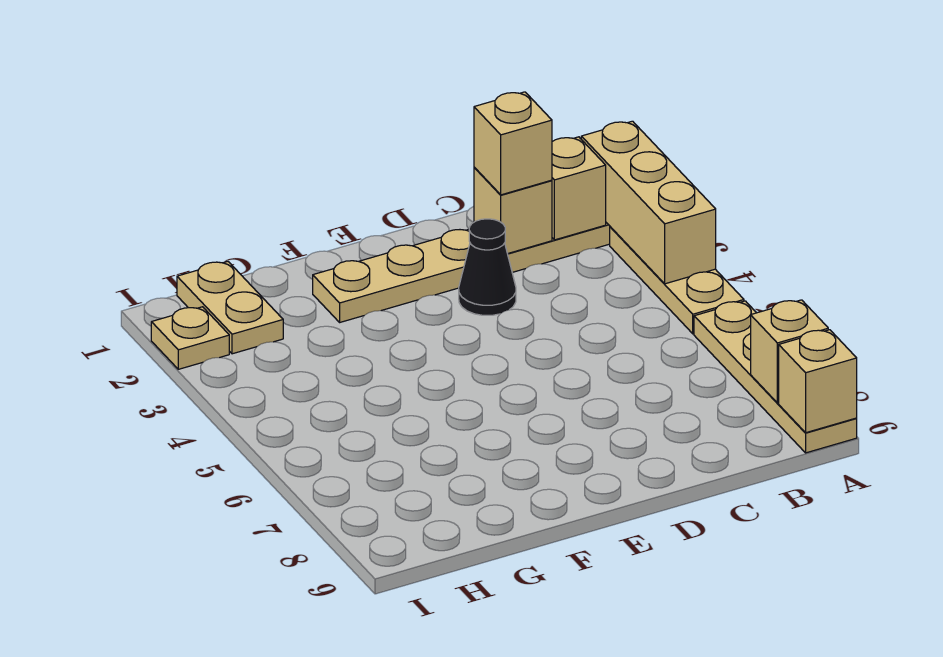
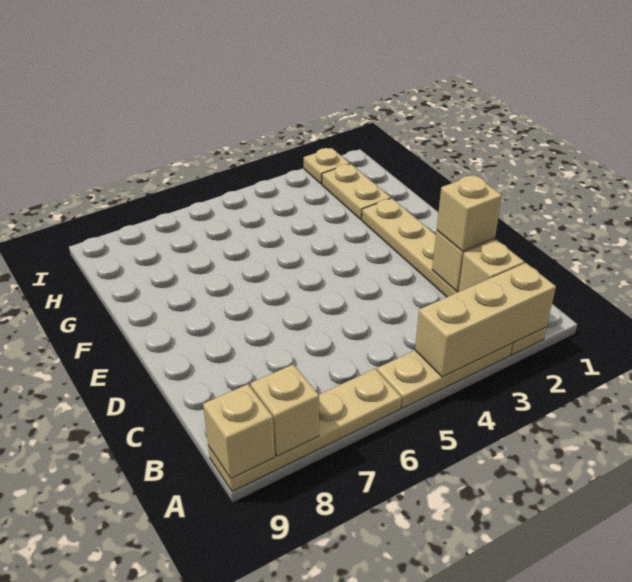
black 1x1 cone [459,219,516,315] -> none
tan 1x2 plate [177,262,283,354] -> tan 1x2 plate turned to [322,164,391,220]

